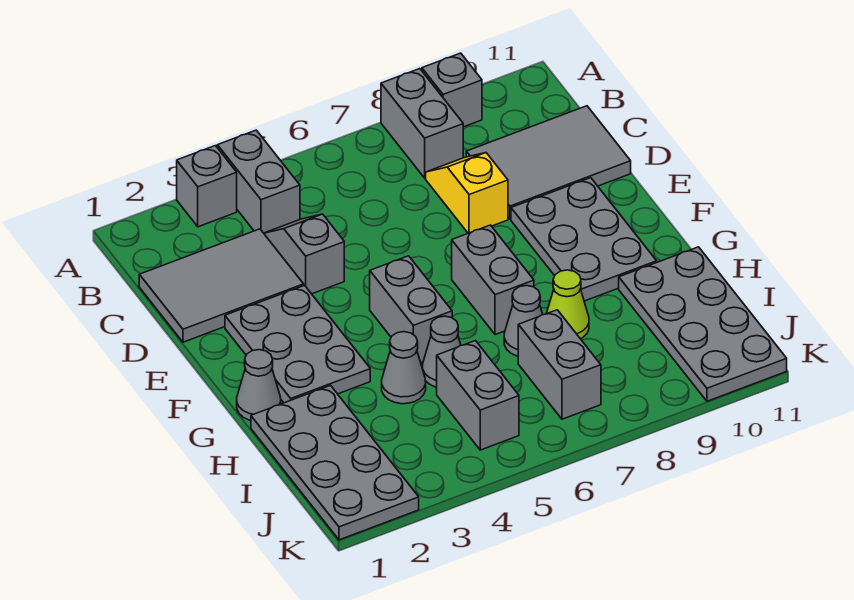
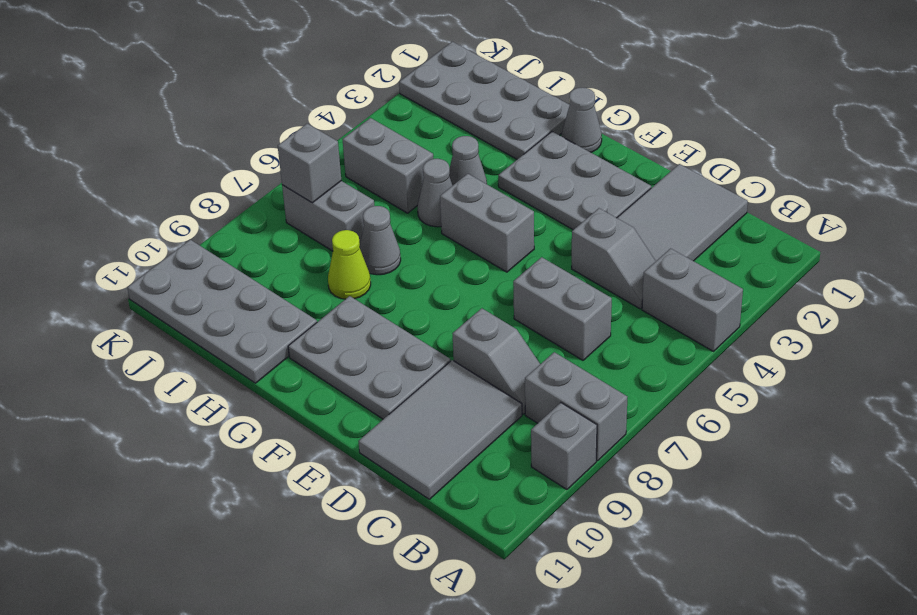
grey 1x1 brick [177,146,237,227] -> grey 1x1 brick moved to [278,124,341,203]
yellow 1x2 slope [426,153,508,233] -> grey 1x2 slope [452,308,540,414]
grey 1x2 brick [452,225,534,335] -> grey 1x2 brick moved to [513,257,612,360]

